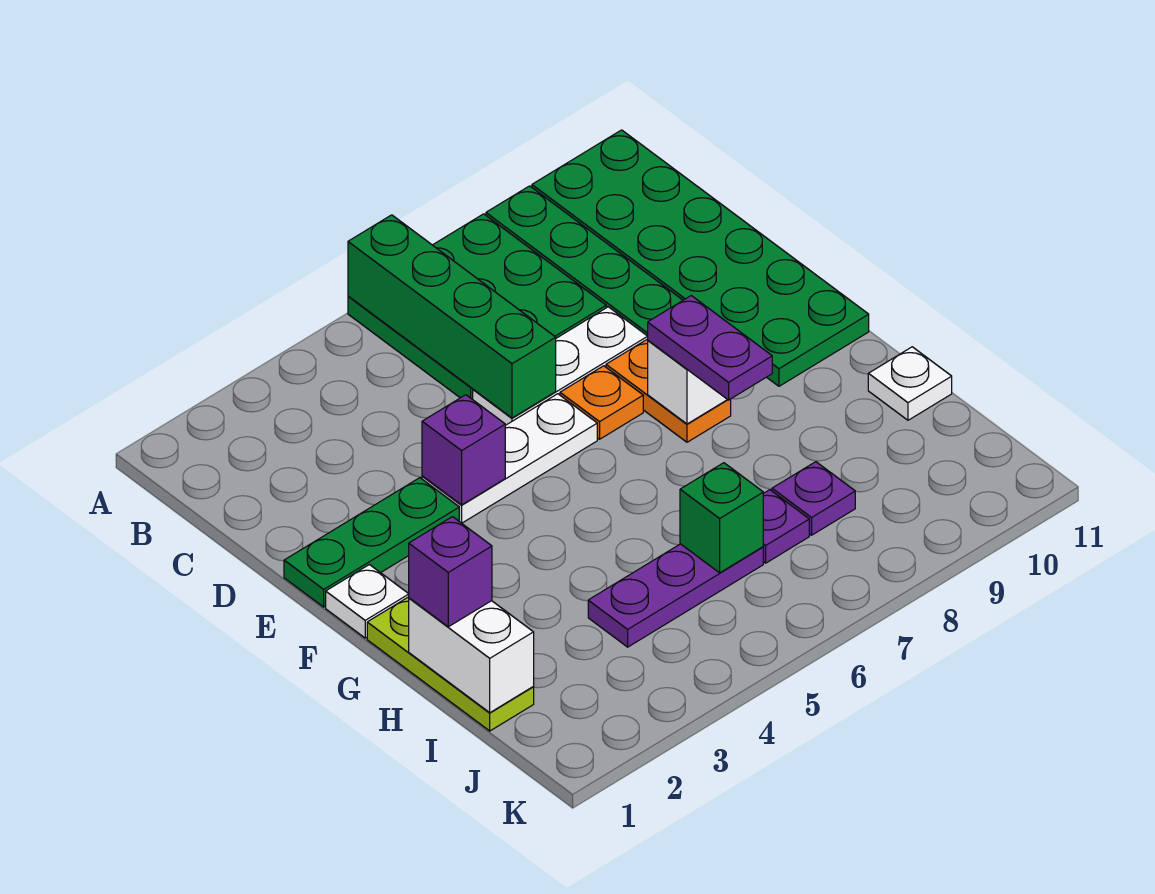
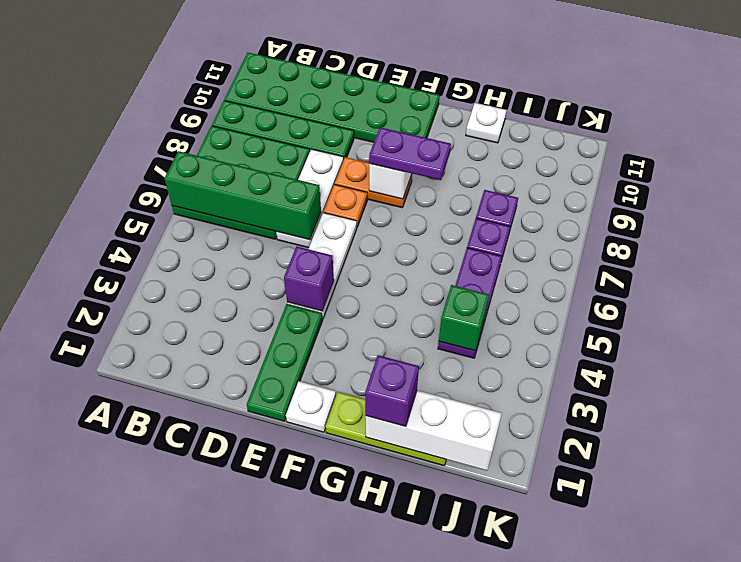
white 1x2 brick [409,598,534,713] -> white 1x3 brick [365,390,502,470]
green 1x1 brick [680,463,763,573] -> green 1x1 brick moved to [439,285,489,351]

